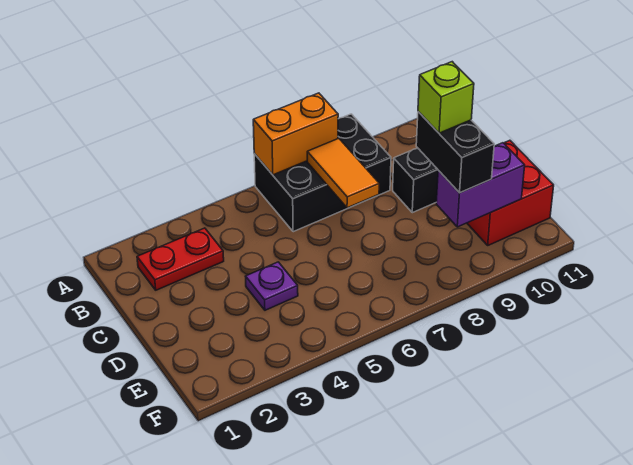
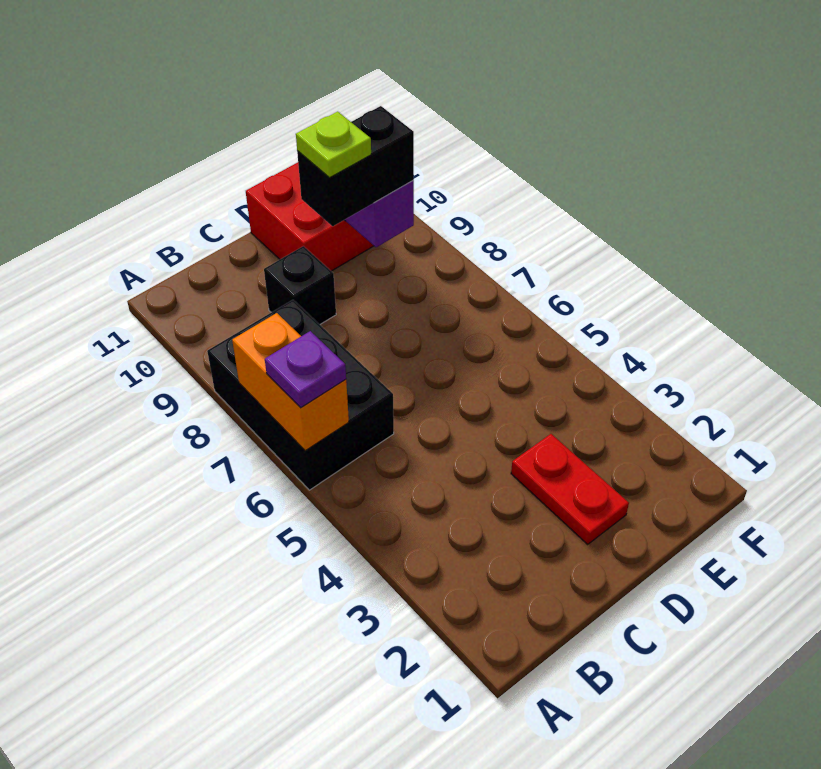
red 1x2 plate [137,228,224,290] -> red 1x2 plate moved to [511,434,629,544]
orange 1x2 tile [307,138,379,208] -> none
purple 1x1 plate [245,262,298,310] -> purple 1x1 plate moved to [265,331,346,408]
lime 1x1 brick [418,62,474,133] -> lime 1x1 plate [296,112,371,178]

